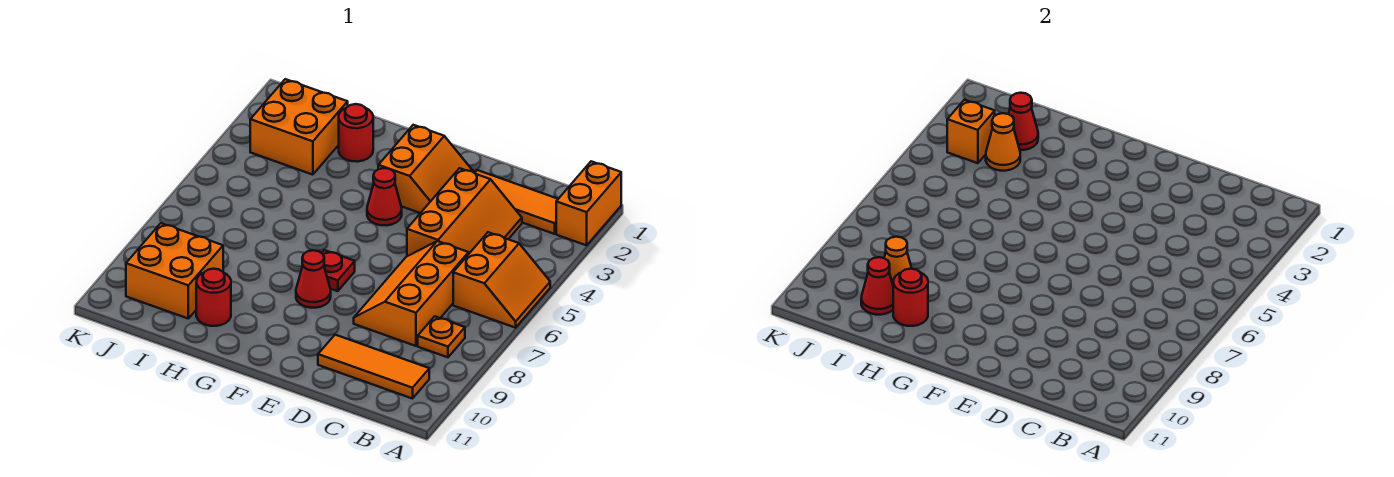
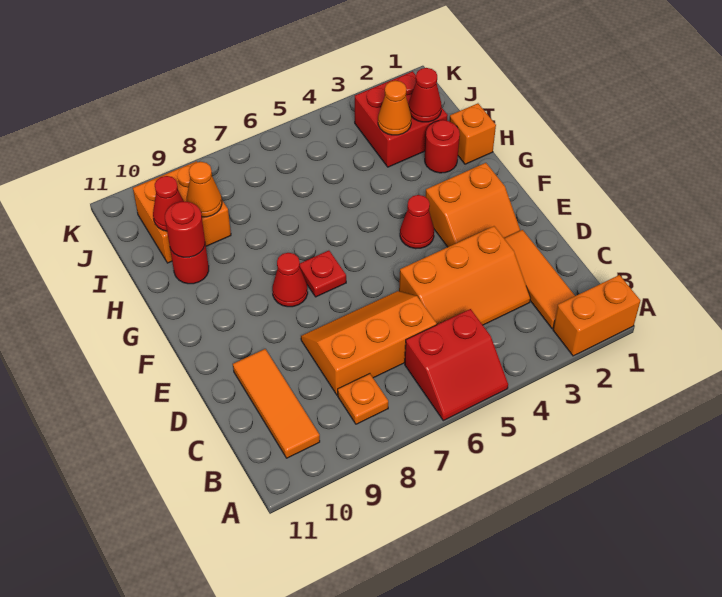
orange 2x2 slope [453,232,550,328] -> red 2x2 slope [405,309,508,421]
orange 2x2 brick [250,79,348,175] -> red 2x2 brick [355,71,448,167]
orange 1x1 brick [947,100,995,163] -> orange 1x1 brick moved to [449,103,496,164]

